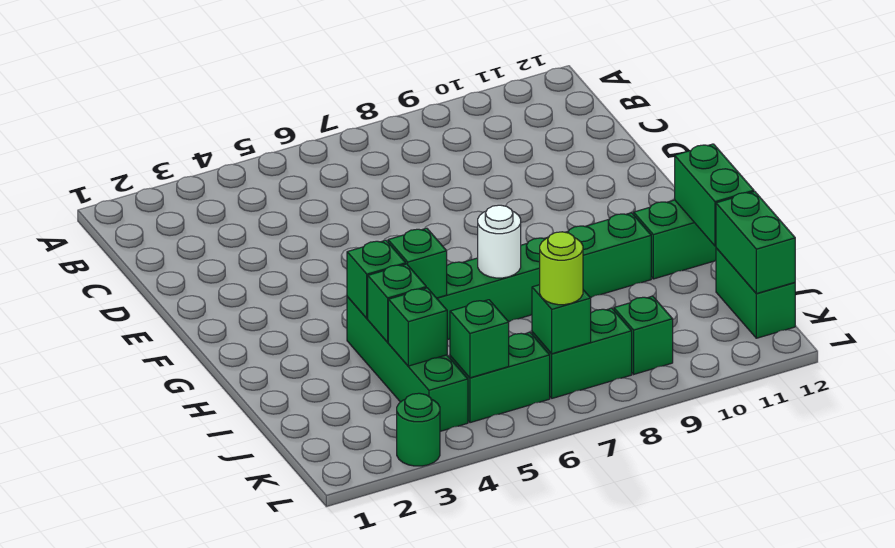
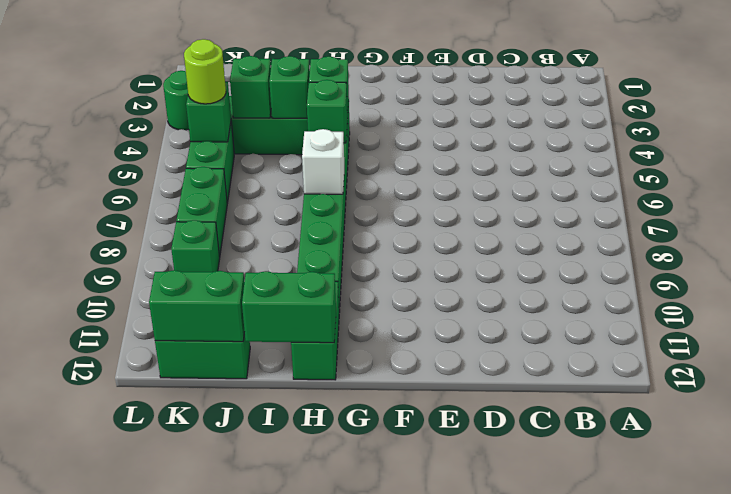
white 1x1 round brick [478,205,521,278] -> white 1x1 brick [302,129,344,194]
green 1x1 brick [532,285,591,354] -> none
lime 1x1 round brick [540,232,583,305] -> lime 1x1 round brick moved to [184,39,226,104]

